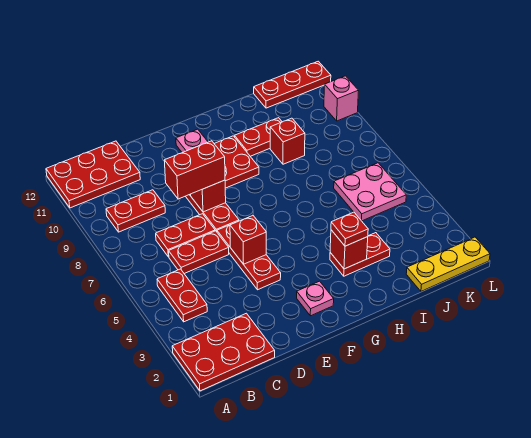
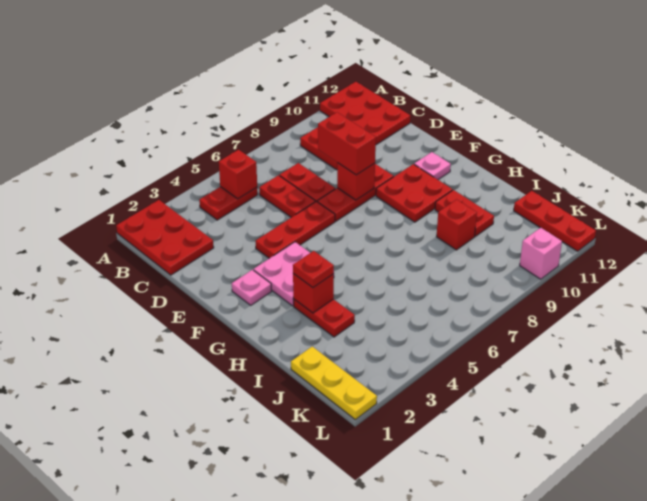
red 1x1 brick [230,216,266,264] -> red 1x1 brick moved to [219,150,257,199]
pink 2x2 plate [334,163,406,221] -> pink 2x2 plate moved to [253,242,310,306]

